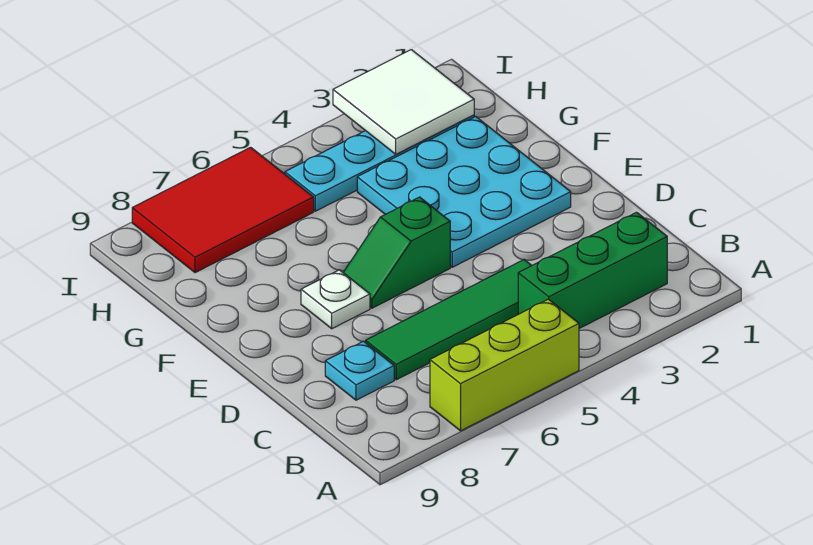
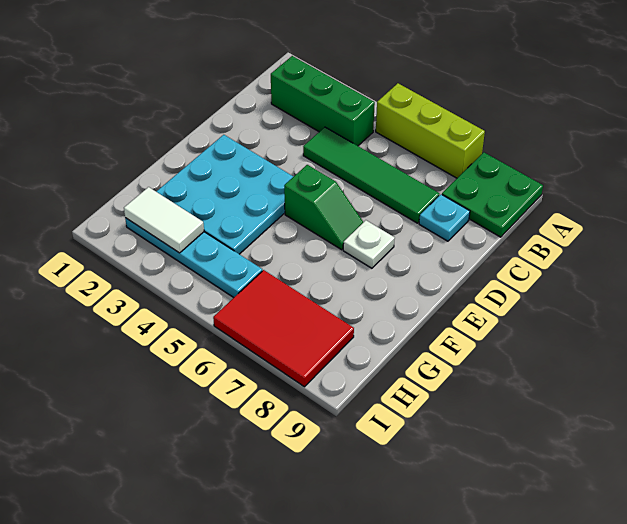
none -> green 2x2 plate [442,152,543,237]
white 2x2 tile [333,50,474,154] -> white 1x2 tile [124,187,204,253]

